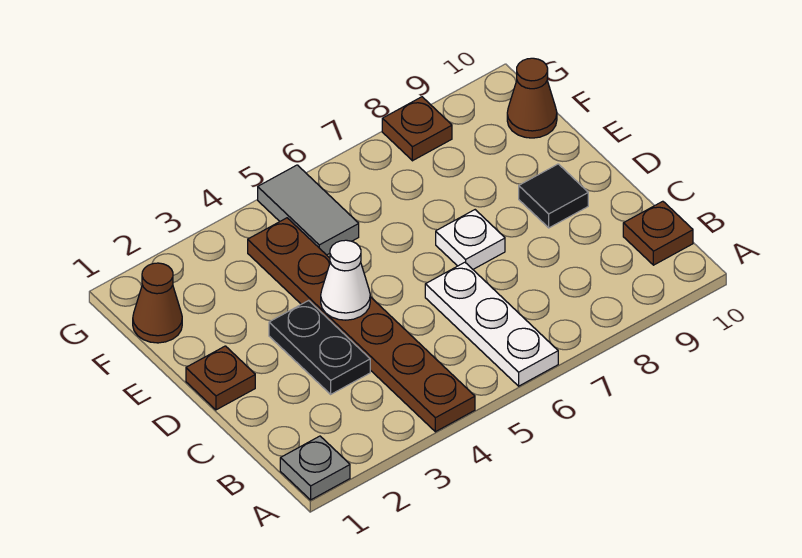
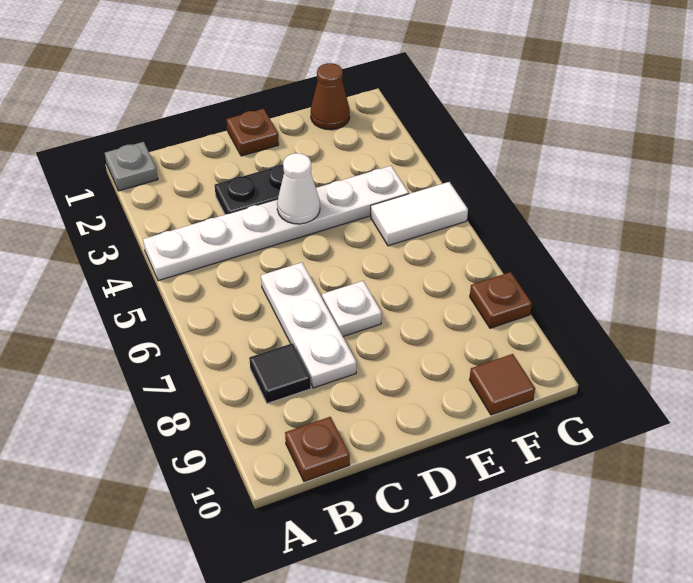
brown 1x6 plate [248,218,475,432] -> white 1x6 plate [143,166,409,281]
white 1x3 plate [425,262,558,386] -> white 1x3 plate turned to [261,263,356,388]
black 1x1 tile [519,164,588,228] -> black 1x1 tile moved to [249,343,311,404]
grey 1x2 tile [258,165,359,255] -> white 1x2 tile [371,182,468,246]
brown 1x1 cone [507,58,557,138] -> brown 1x1 tile [470,354,535,415]

